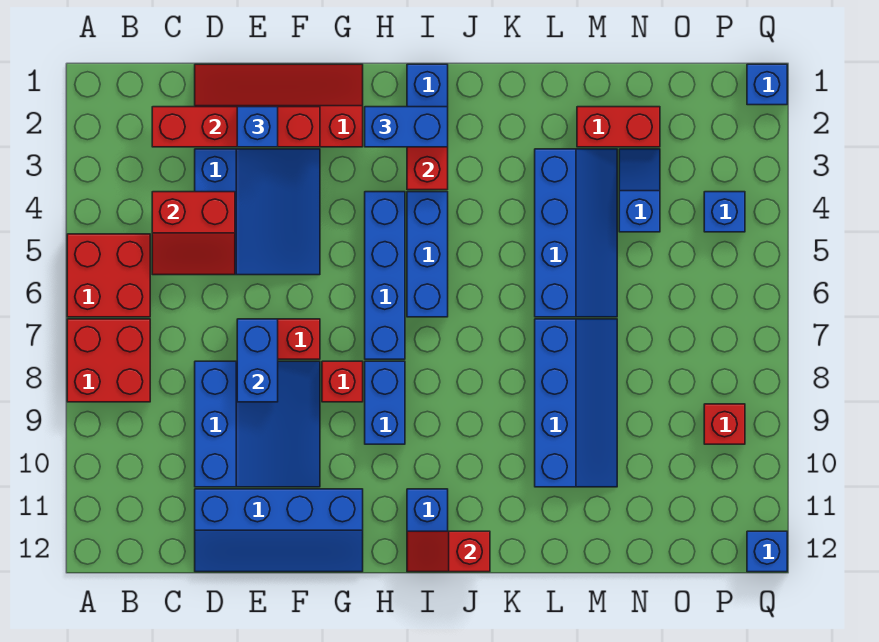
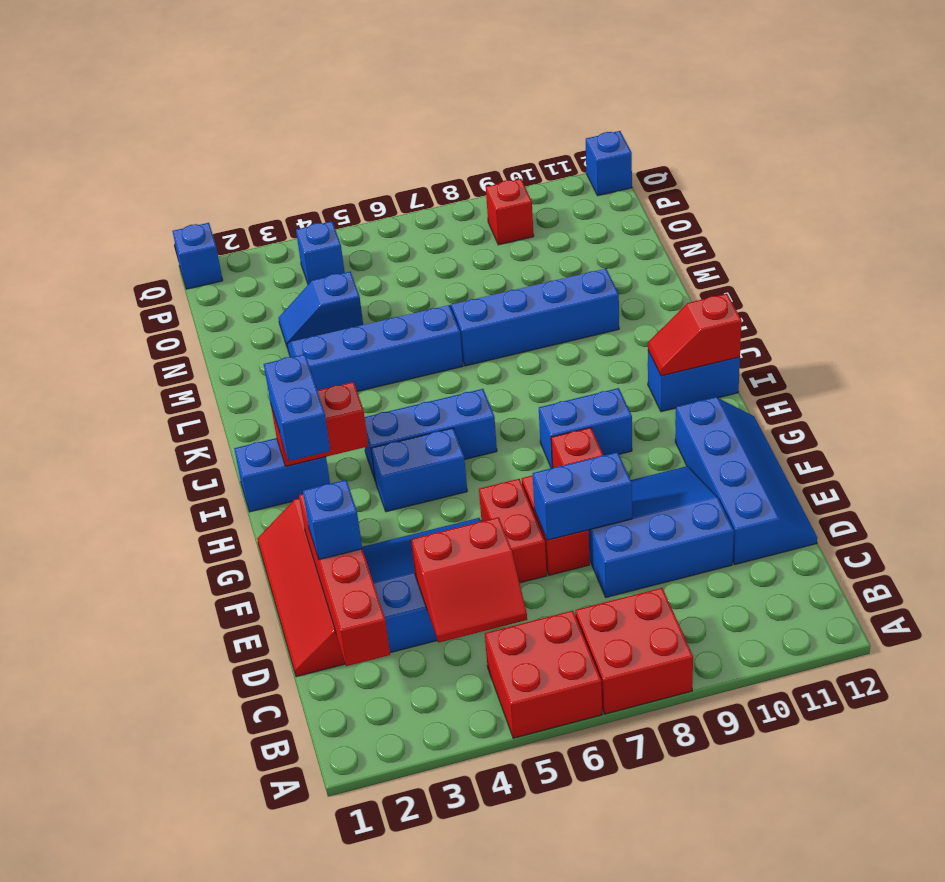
red 2x2 slope [152,192,235,275] -> red 2x2 slope turned to [411,517,527,643]
blue 1x4 brick [365,192,405,359] -> blue 1x2 brick [371,428,467,512]
red 1x2 slope [407,531,490,572] -> red 1x2 slope turned to [648,294,742,376]
red 1x2 brick [577,107,660,147] -> red 1x2 brick moved to [479,479,547,583]

